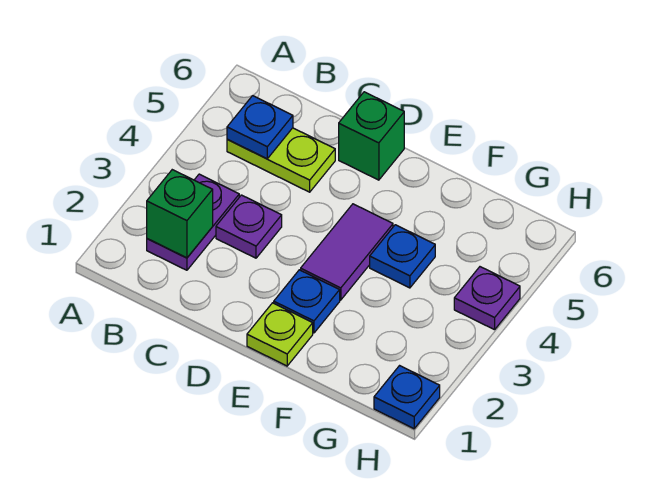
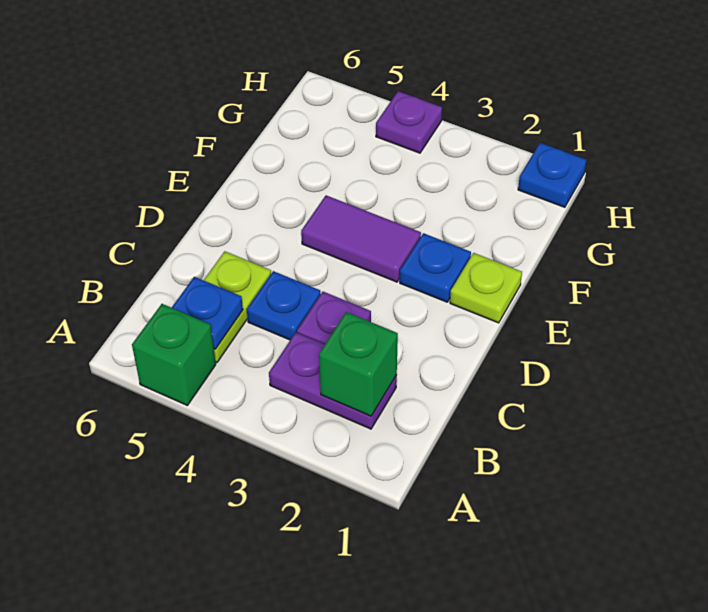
green 1x1 brick [339,92,404,180] -> green 1x1 brick moved to [132,304,216,405]
blue 1x1 plate [370,225,435,288] -> blue 1x1 plate moved to [247,271,321,340]

